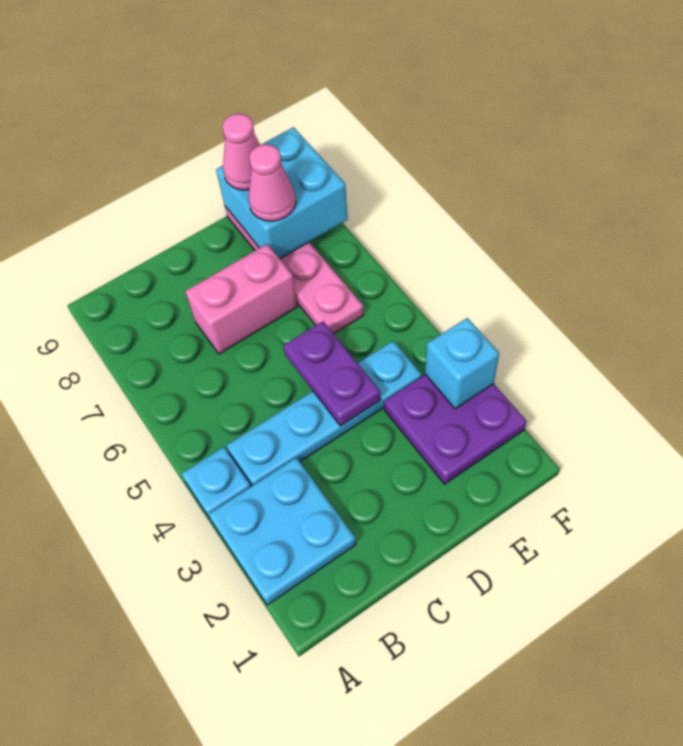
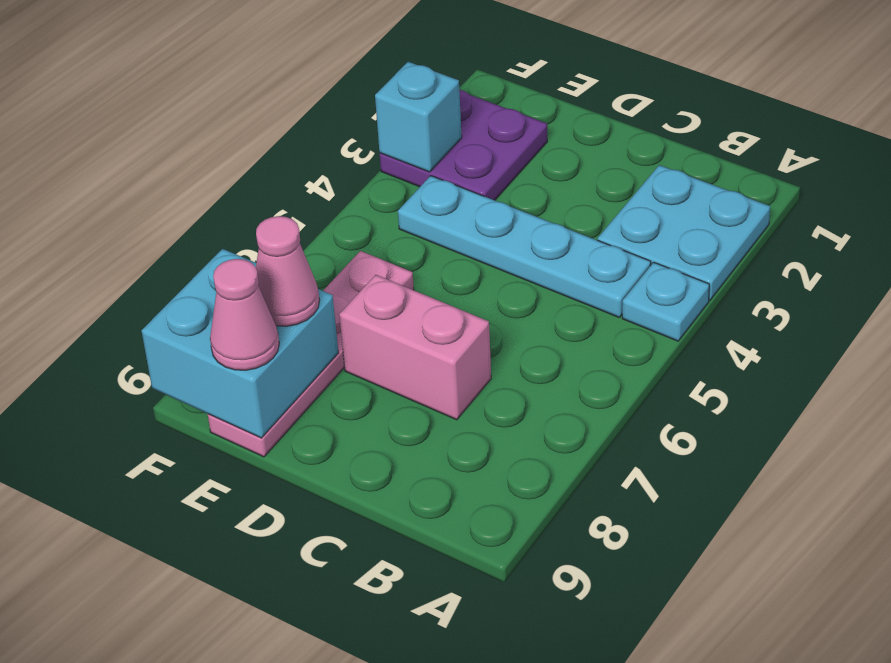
purple 1x2 plate [283,321,381,426] -> none

